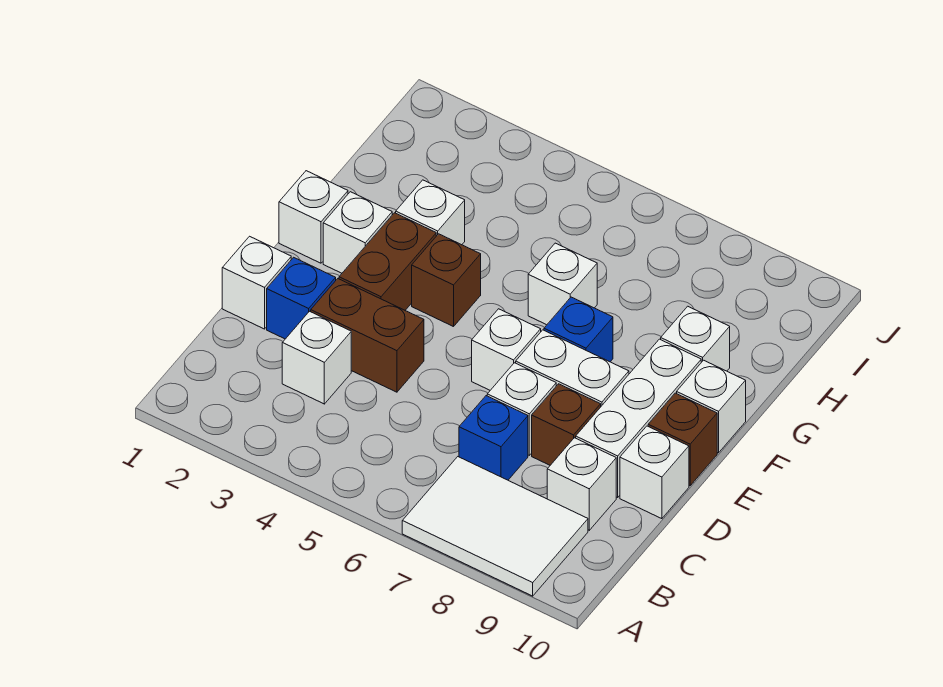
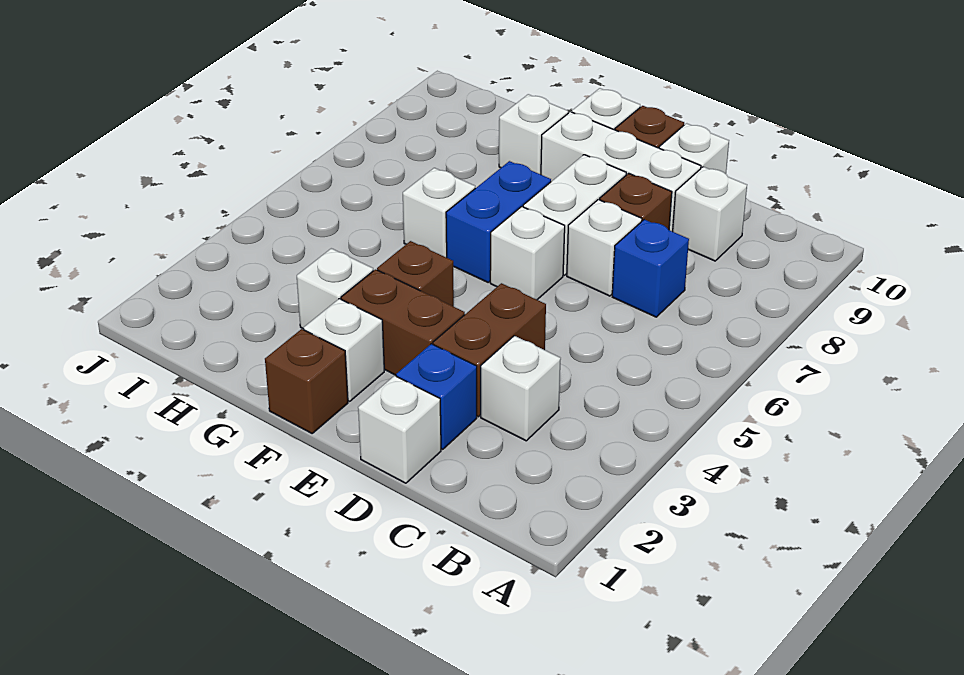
white 2x3 tile [402,457,588,596] -> none
white 1x1 brick [279,171,348,263] -> brown 1x1 brick [265,329,348,433]
blue 1x1 brick [544,297,613,362] -> blue 1x2 brick [446,161,551,282]

